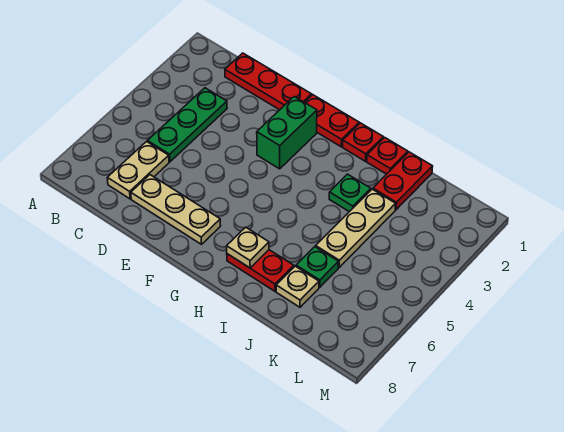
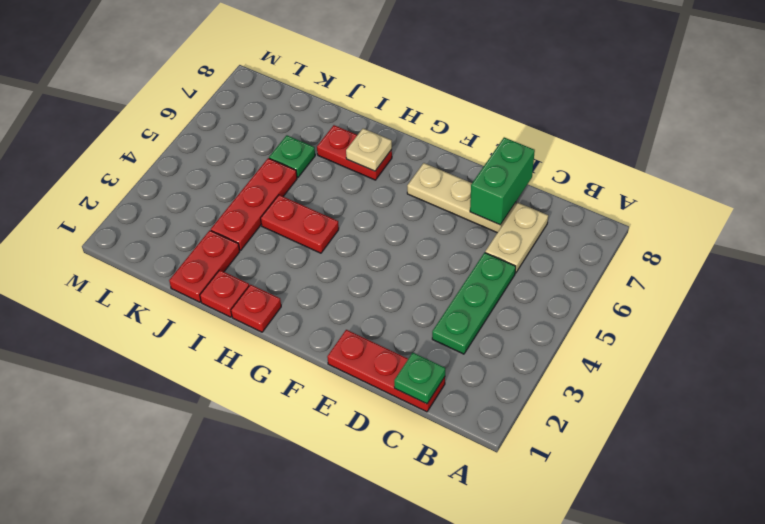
red 1x2 plate [305,95,359,147] -> red 1x2 plate moved to [261,195,339,253]
green 1x2 brick [257,97,317,169] -> green 1x2 brick moved to [470,137,535,225]
green 1x1 plate [329,174,371,212] -> green 1x1 plate moved to [394,353,445,404]
tan 1x3 plate [316,189,396,267] -> red 1x3 plate [211,158,297,250]
tan 1x1 plate [276,266,319,307] -> none

